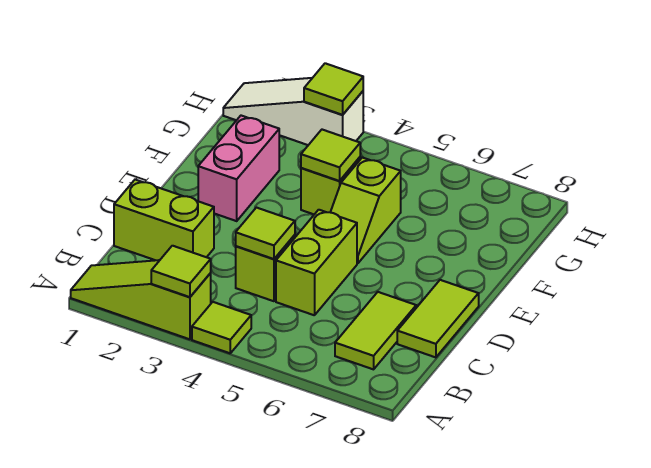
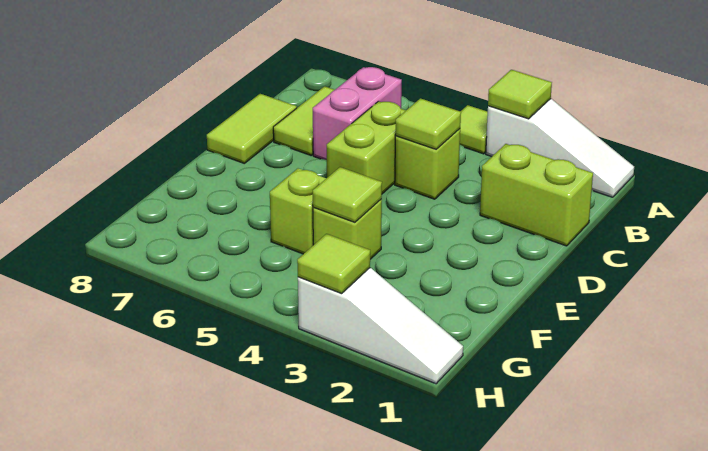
lime 1x3 slope [71,260,211,339] -> white 1x3 slope [486,99,634,197]
pink 1x2 brick [198,116,279,221] -> pink 1x2 brick moved to [313,67,402,160]

